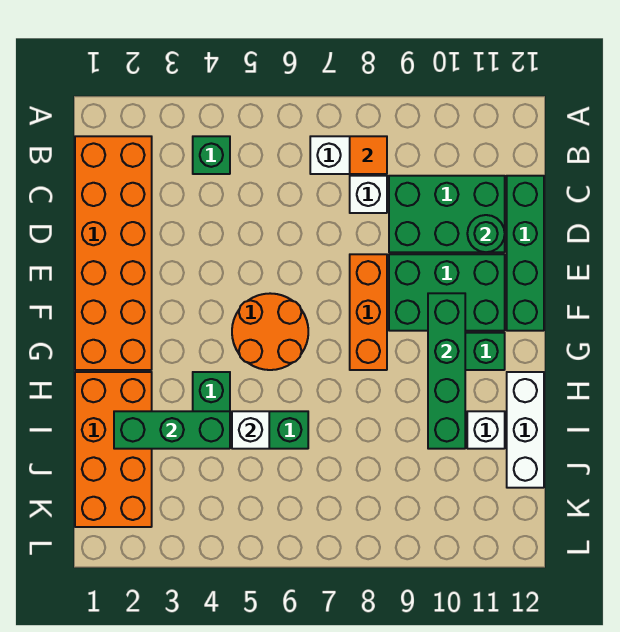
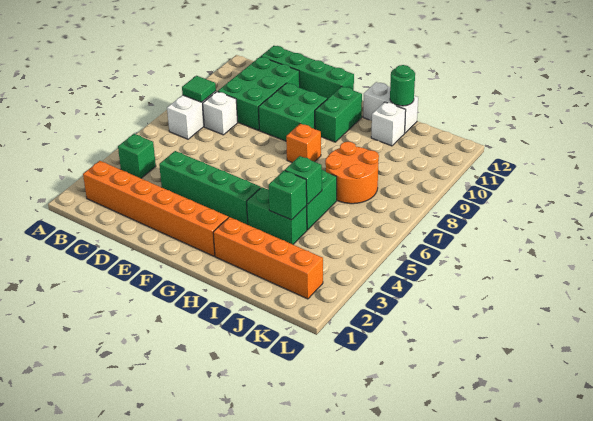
orange 2x6 brick [75,136,152,370] -> orange 1x6 brick [83,161,228,256]
orange 1x1 tile [350,136,387,174] -> green 1x1 tile [182,76,216,102]
green 1x1 round brick [467,215,505,252] -> green 1x1 round brick moved to [390,65,415,106]
orange 1x3 brick [350,254,387,370] -> orange 1x1 brick [286,124,321,162]
green 2x3 brick [389,254,505,331] -> green 2x2 brick [259,83,327,141]
orange 2x2 round brick [232,293,308,370] -> orange 2x2 round brick moved to [325,142,379,204]
green 1x4 brick [428,293,465,449] -> green 1x4 brick moved to [159,151,261,225]
orange 2x4 brick [75,372,152,527] -> orange 1x4 brick [213,217,323,299]
white 1x3 brick [507,372,544,488] -> white 1x2 brick [363,82,418,133]
green 1x3 brick [114,411,230,449] -> green 1x1 brick [269,170,307,220]
white 1x1 brick [232,411,269,449] -> green 1x1 brick [285,156,322,205]

